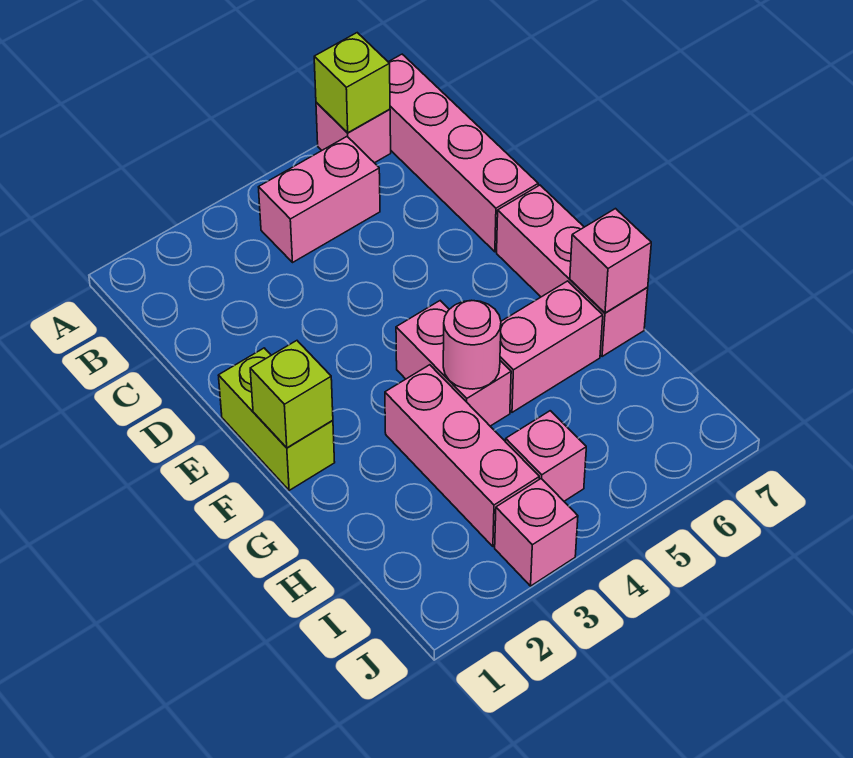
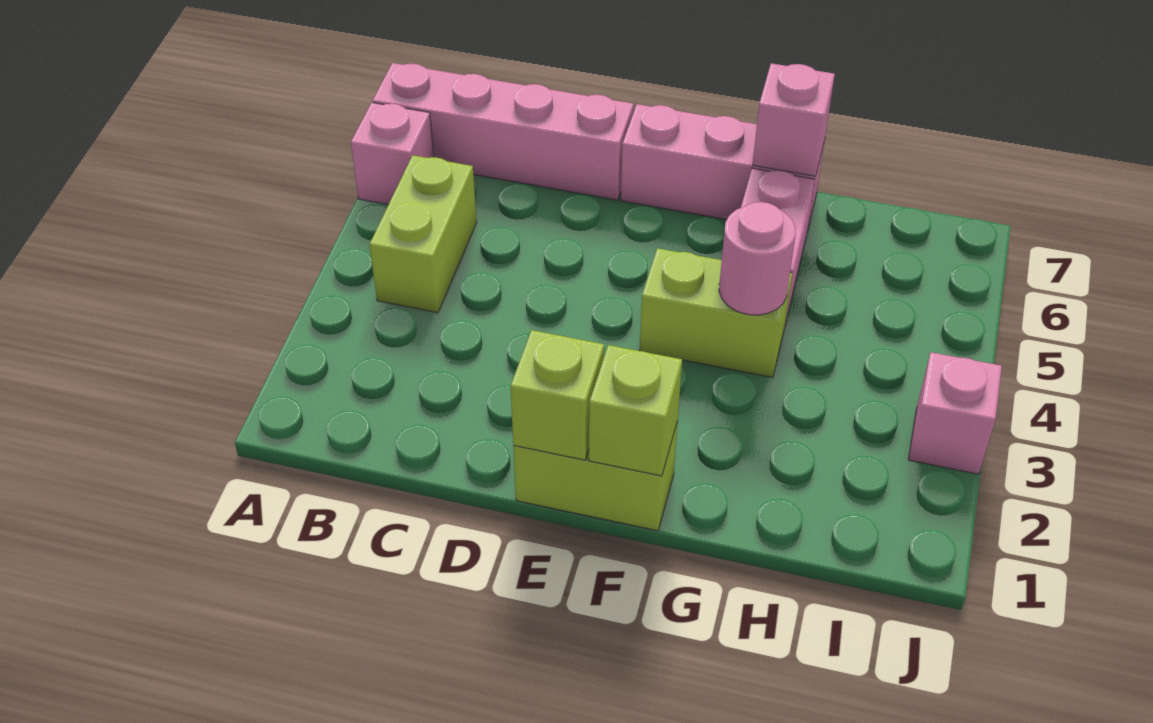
lime 1x1 brick [314,33,390,133] -> lime 1x1 brick moved to [511,330,604,460]
pink 1x2 brick [259,137,380,262] -> lime 1x2 brick [369,155,477,313]
pink 1x2 brick [396,301,511,426] -> lime 1x2 brick [640,248,792,377]
pink 1x3 brick [385,365,539,547] -> none
pink 1x1 brick [506,411,586,501] -> none

